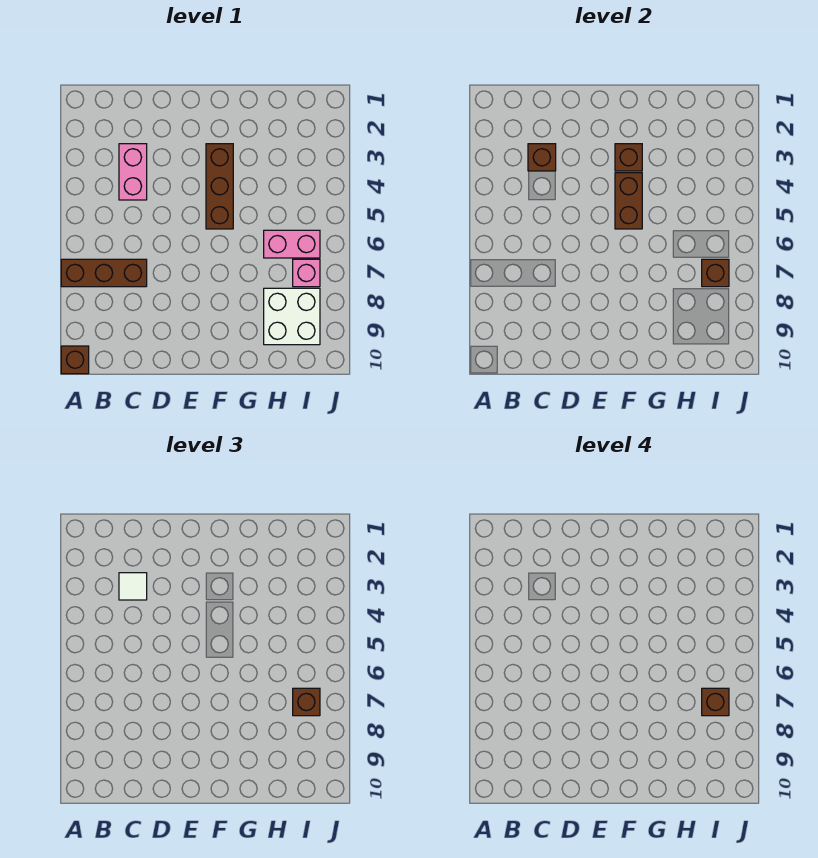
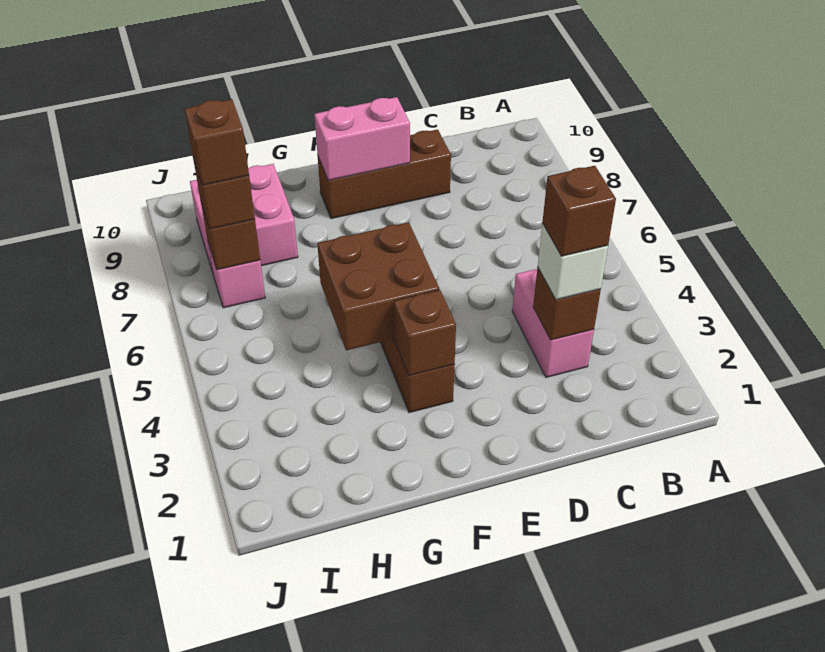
brown 1x3 brick [61,259,147,287] -> brown 1x3 brick moved to [318,129,451,219]
brown 1x1 brick [61,346,89,374] -> brown 1x1 brick moved to [542,166,616,256]
white 1x1 tile [119,573,147,600] -> white 1x1 brick [538,223,608,300]
brown 1x2 brick [615,173,642,229] -> brown 2x2 brick [317,222,439,350]
pink 1x2 brick [264,230,320,258] -> pink 1x2 brick moved to [314,97,410,180]
white 2x2 brick [264,288,320,345] -> pink 2x2 brick [190,164,298,272]

